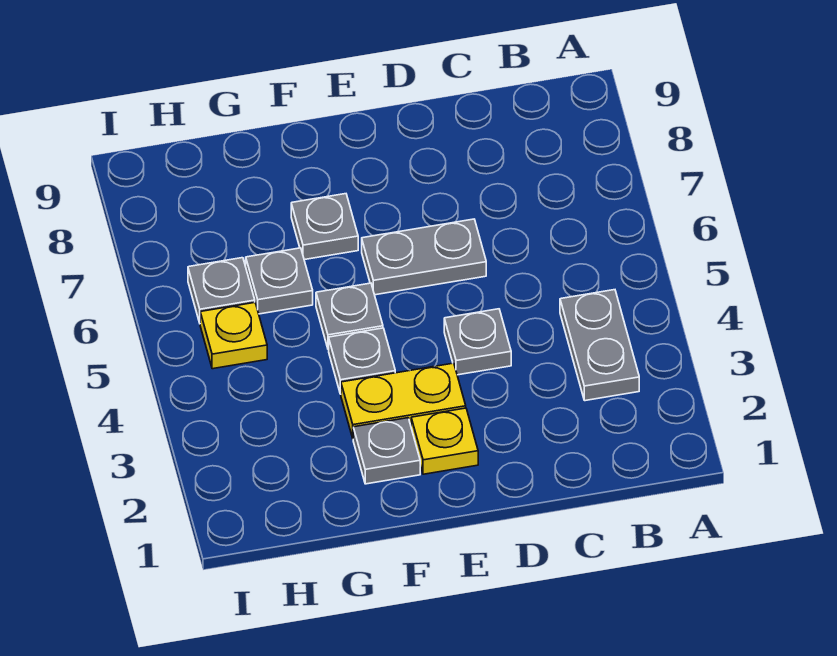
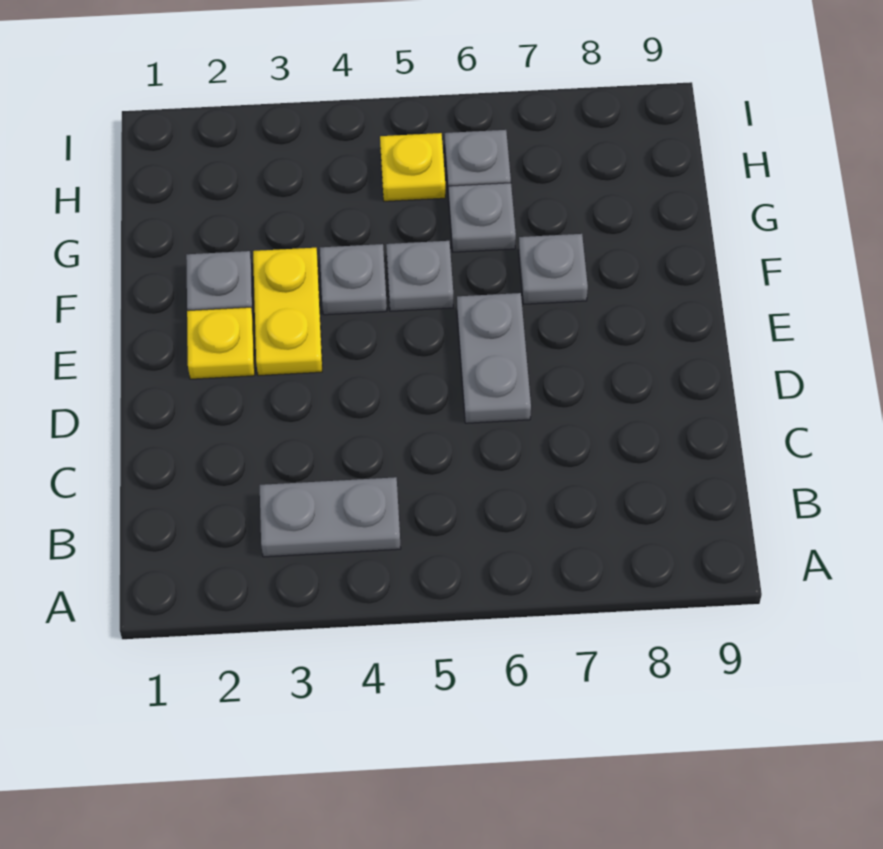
grey 1x1 plate [444,309,511,375] -> none

